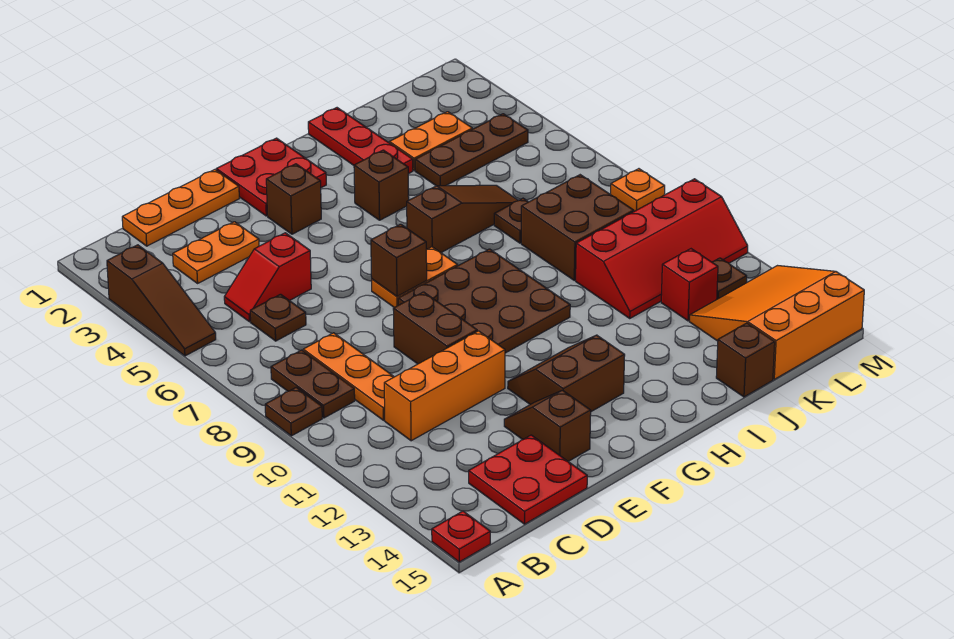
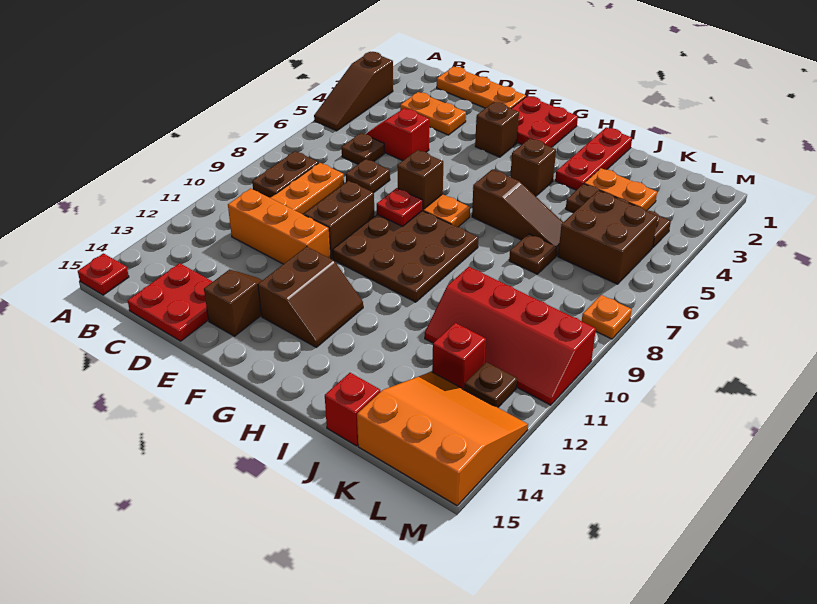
brown 1x1 plate [265,387,322,436] -> brown 1x1 plate moved to [346,159,390,193]
none -> red 1x1 plate [377,188,423,226]
brown 2x2 slope [508,335,625,412] -> brown 2x2 slope turned to [258,246,363,347]
brown 2x2 brick [521,175,634,280] -> brown 2x2 brick moved to [558,191,658,284]
brown 1x1 brick [716,323,775,397] -> red 1x1 brick [325,373,381,446]

